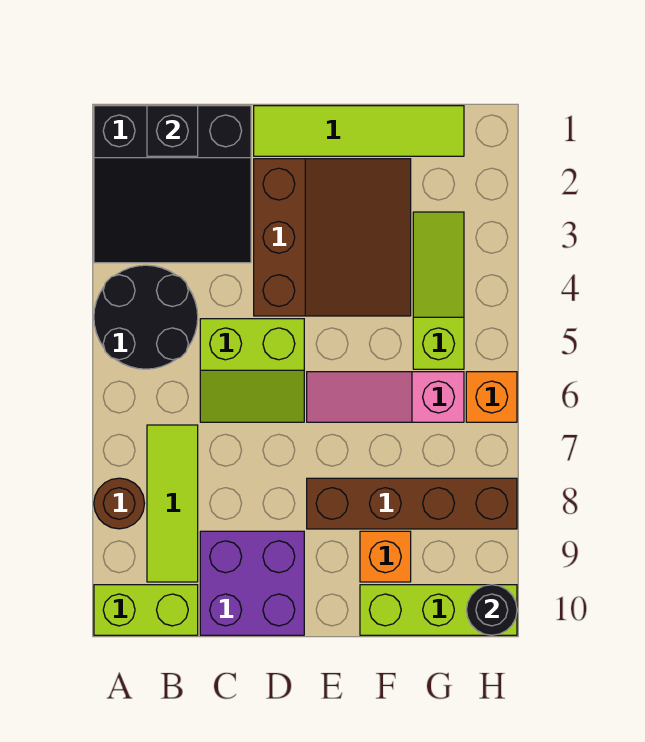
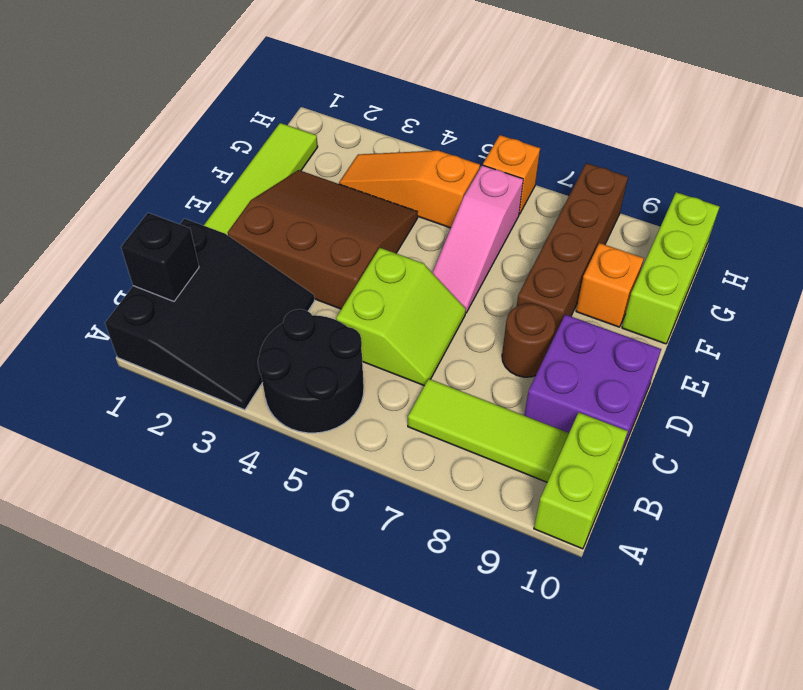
brown 1x1 round brick [94,478,144,529] -> brown 1x1 round brick moved to [502,304,556,377]
lime 1x3 slope [413,212,464,369] -> orange 1x3 slope [339,151,480,228]
black 1x1 round brick [467,585,517,635] -> none

